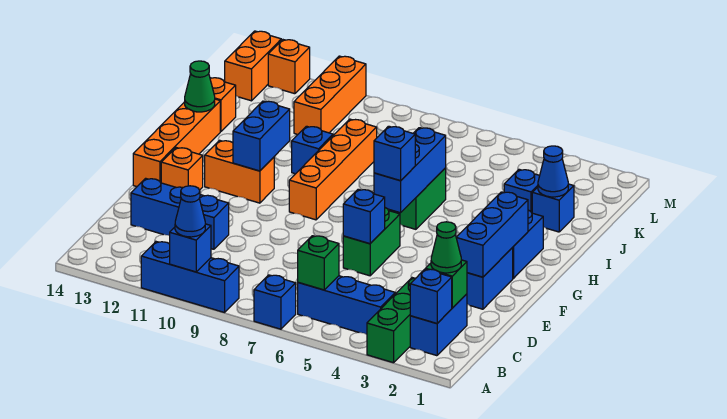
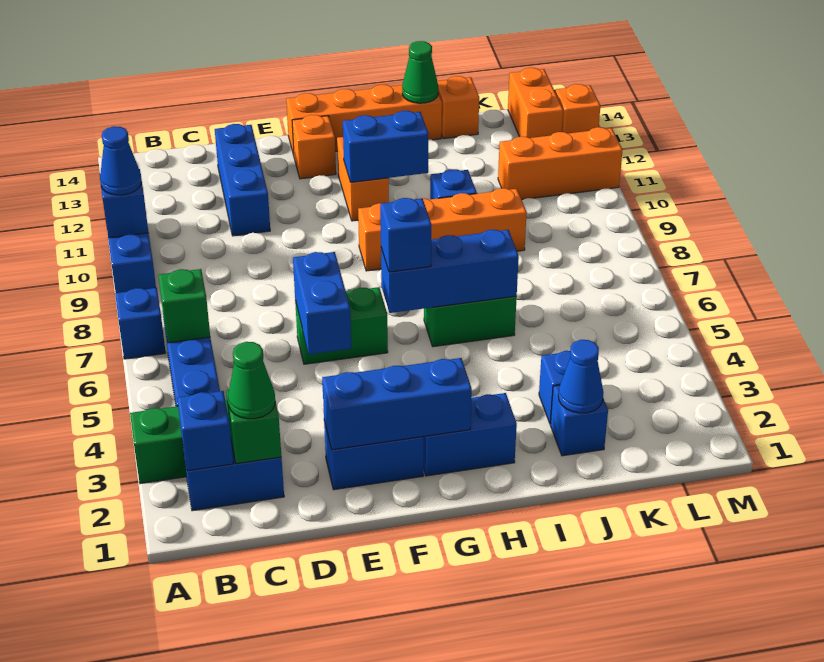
blue 1x1 brick [343,189,385,244] -> blue 1x2 brick [293,252,351,354]
orange 1x2 brick [225,31,281,101] -> orange 1x2 brick turned to [508,68,563,138]

